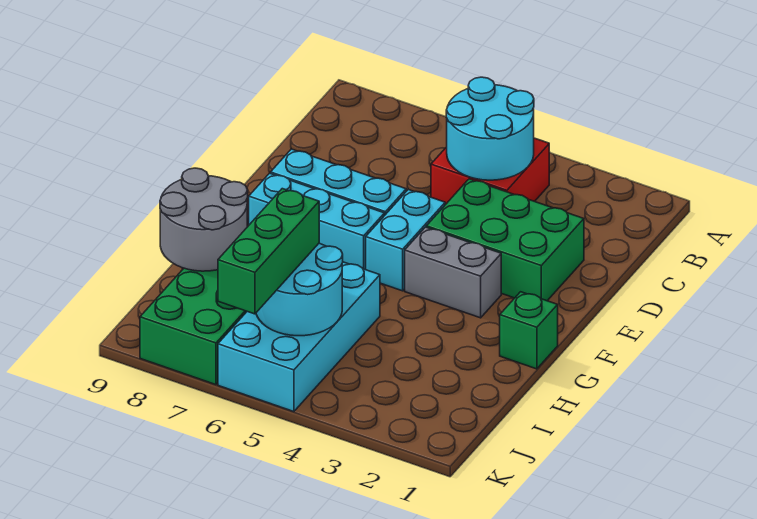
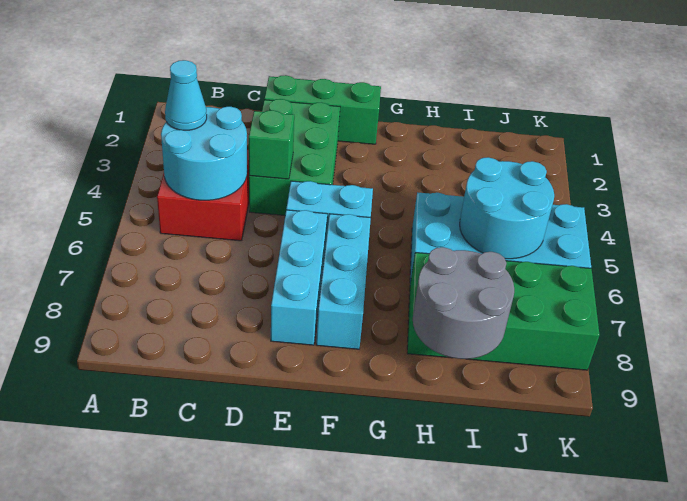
none -> cyan 1x1 cone [165,60,207,130]
grey 1x2 brick [405,227,501,318] -> none
green 1x1 brick [500,292,558,369] -> green 1x1 brick moved to [249,110,294,179]
green 1x3 brick [218,189,319,314] -> green 1x3 brick moved to [264,75,381,144]

